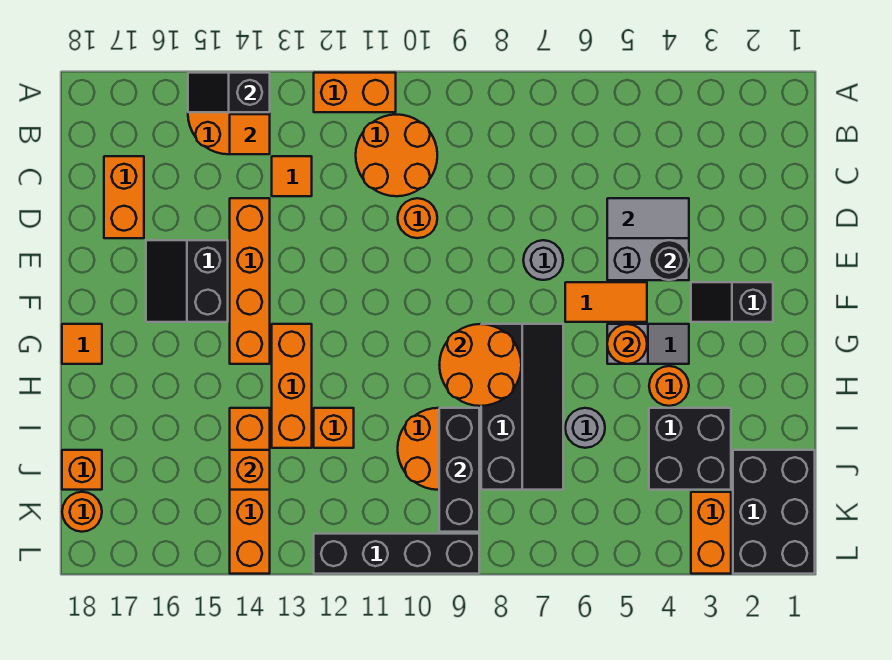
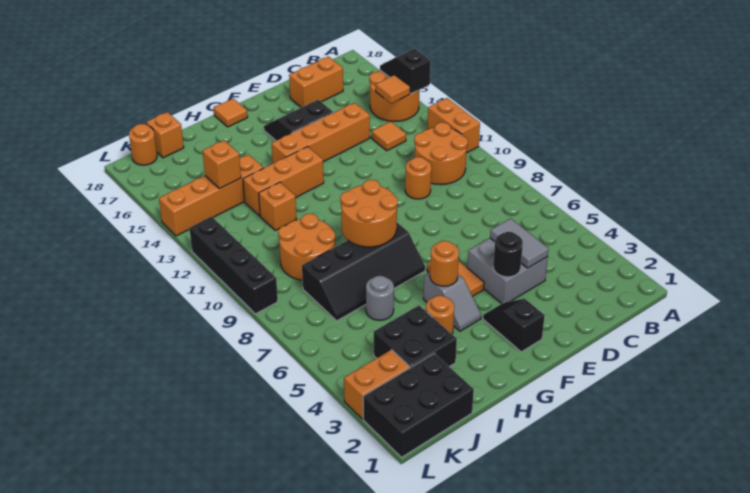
grey 1x1 round brick [523,240,563,280] -> none
black 1x3 brick [439,408,479,532] -> none

